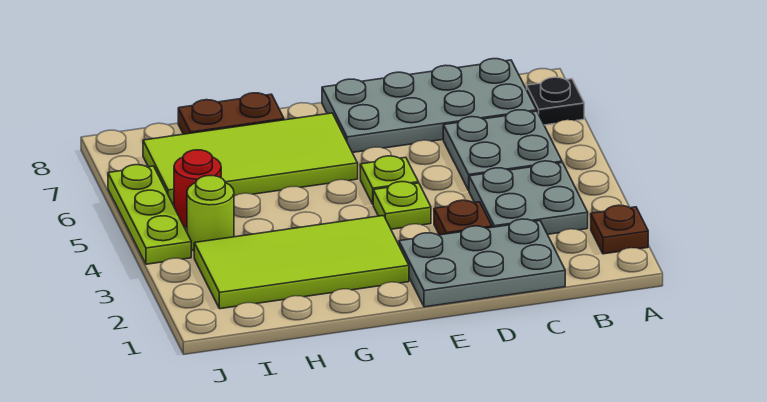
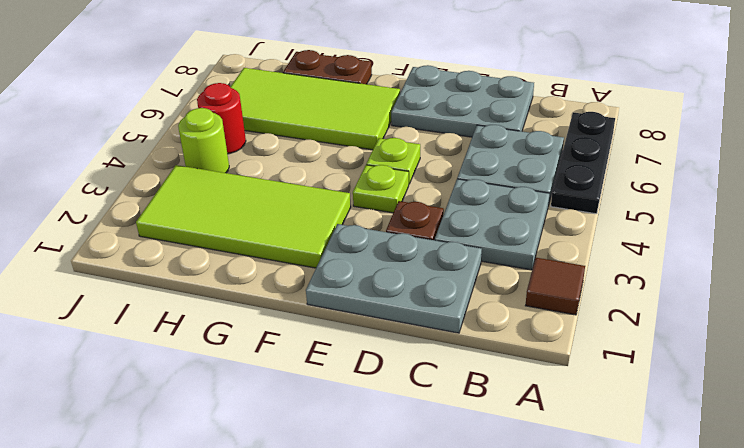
brown 1x1 plate [591,205,648,254] -> brown 1x1 tile [525,257,585,315]
black 1x1 plate [527,77,584,125] -> black 1x3 plate [551,112,615,214]
grey 2x4 plate [322,59,536,153] -> grey 2x3 plate [391,65,534,137]
lime 1x3 plate [108,165,191,264] -> none

